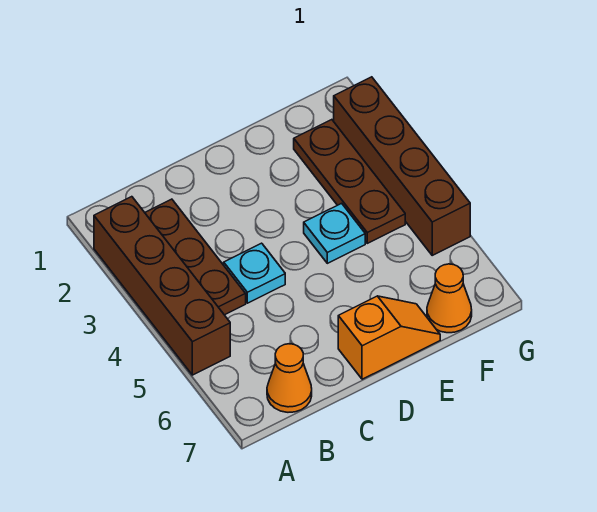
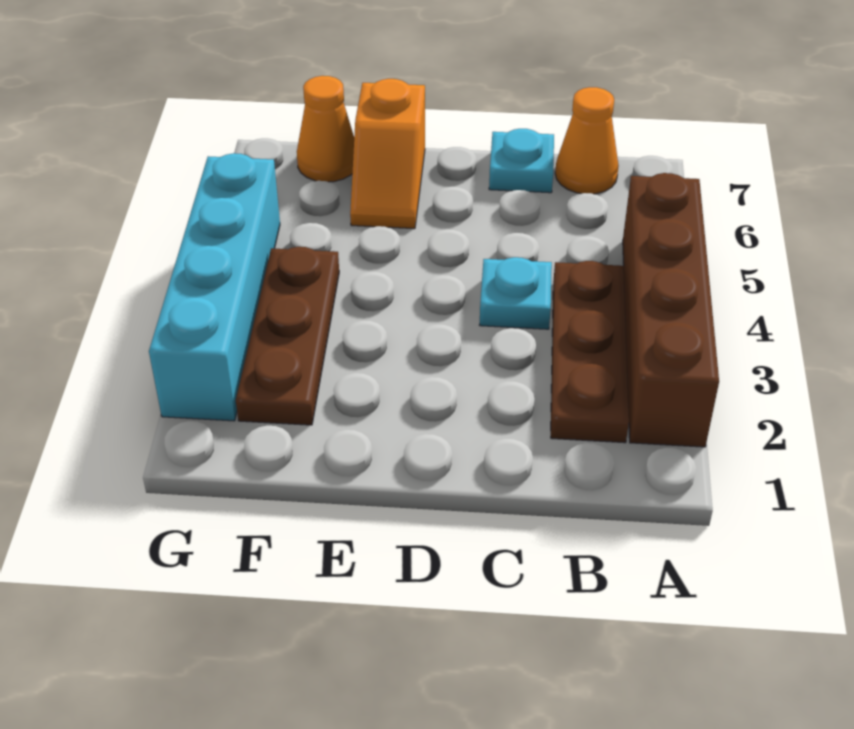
orange 1x2 slope [338,296,440,379] -> orange 1x2 slope turned to [350,79,425,229]
cyan 1x1 plate [304,203,365,263] -> cyan 1x1 plate moved to [489,129,554,193]
brown 1x4 brick [334,77,470,255] -> cyan 1x4 brick [149,153,280,421]

